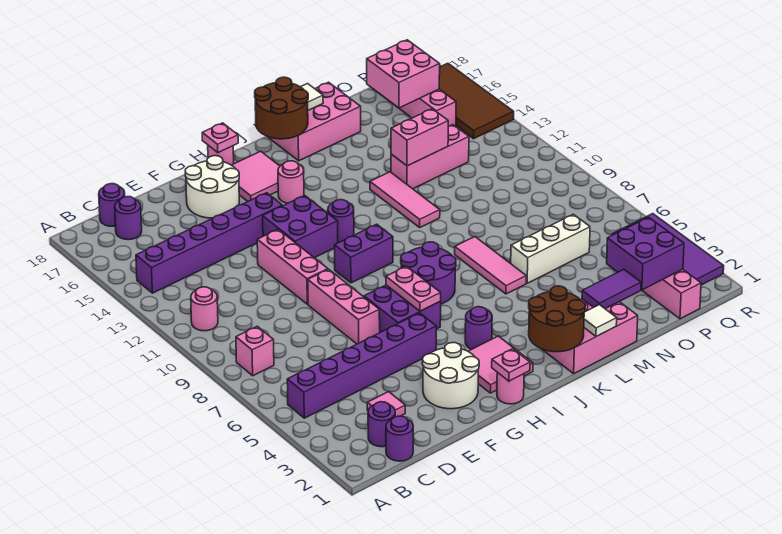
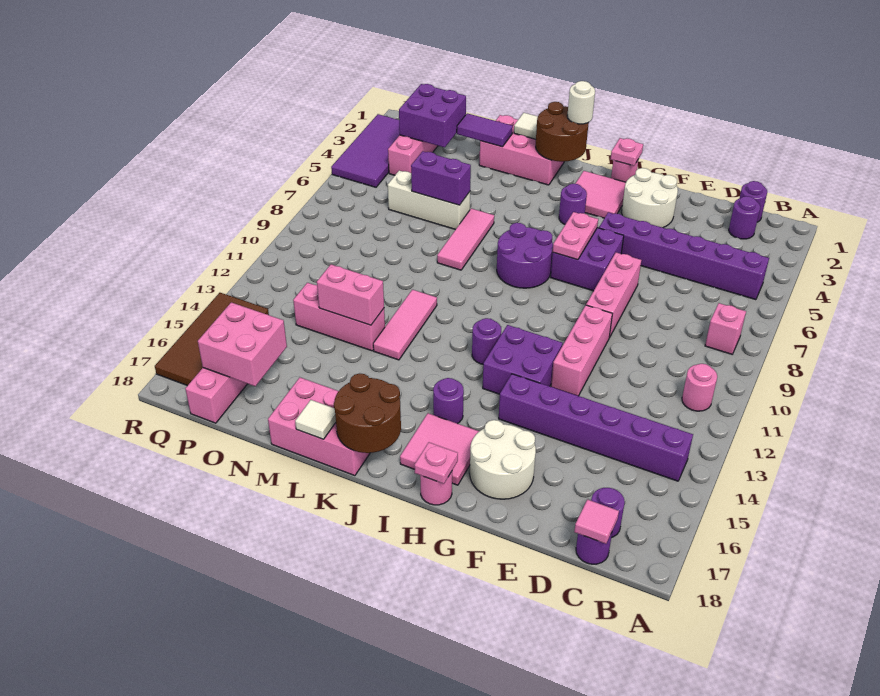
pink 1x1 tile [367,392,405,417] -> pink 1x1 tile moved to [574,500,619,544]
purple 1x2 brick [335,224,393,283] -> purple 1x2 brick moved to [411,151,471,205]
pink 1x1 round brick [278,161,304,203] -> purple 1x1 round brick [433,378,464,424]
none -> white 1x1 round brick [567,81,595,124]

